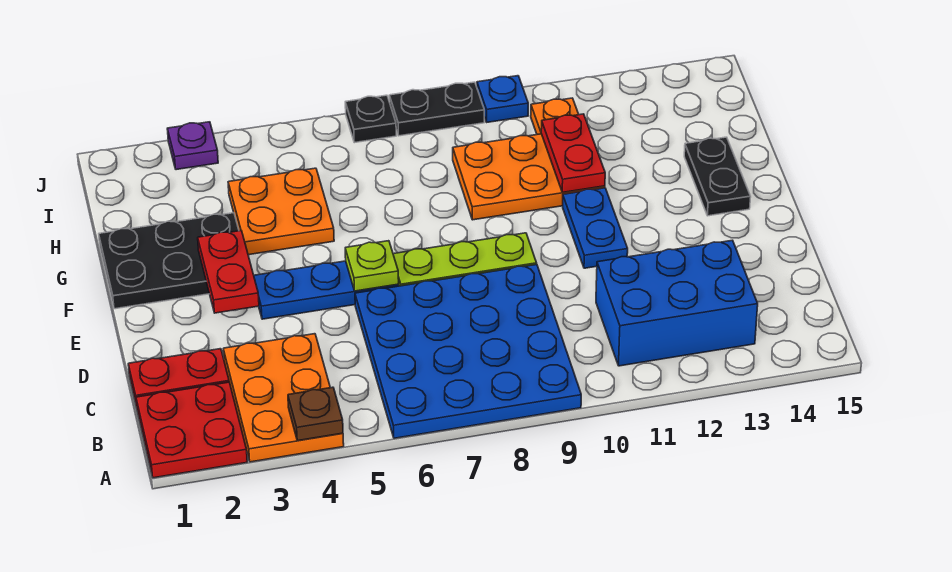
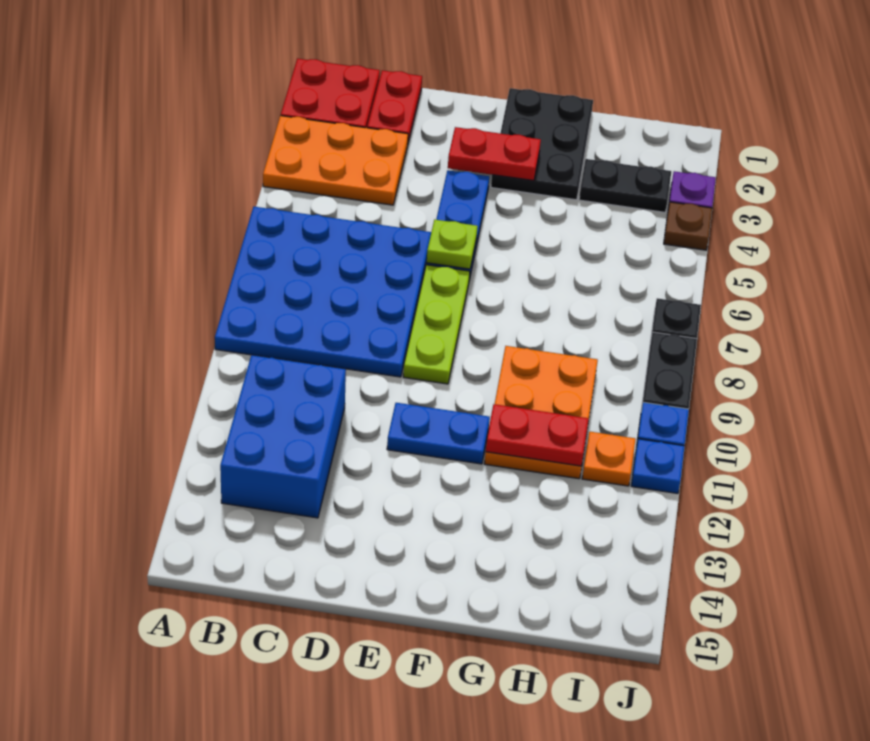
brown 1x1 plate [288,387,343,441] -> brown 1x1 plate moved to [664,202,712,250]
black 1x2 plate [684,137,751,216] -> black 1x2 plate moved to [579,159,671,212]
orange 2x2 plate [228,168,334,255] -> none
none -> blue 1x1 plate [631,439,685,494]

